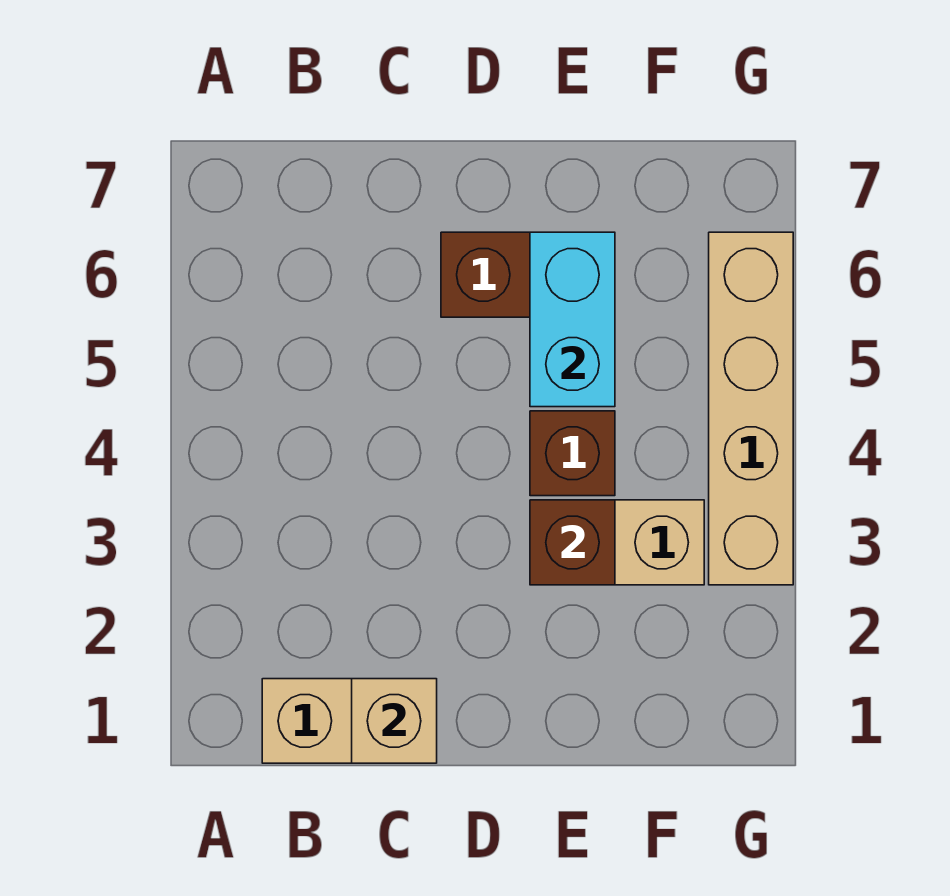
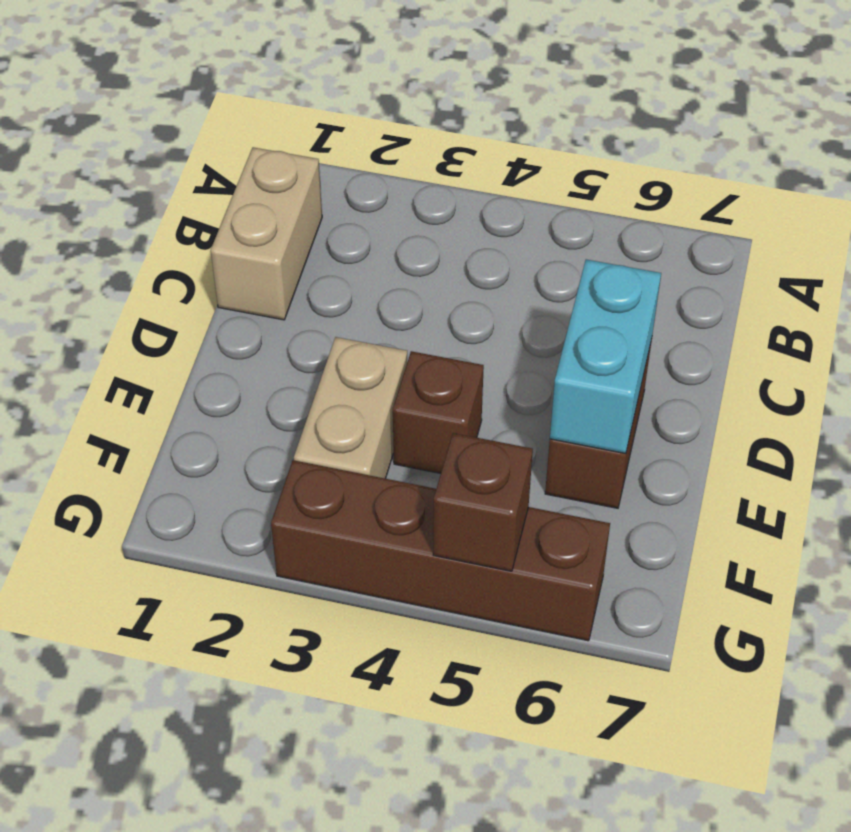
tan 1x1 brick [352,679,437,763] -> none
brown 1x1 brick [530,500,615,585] -> brown 1x1 brick moved to [433,433,533,571]
cyan 1x2 brick [530,232,615,407] -> cyan 1x2 brick turned to [550,259,661,454]
tan 1x4 brick [709,232,793,585] -> brown 1x4 brick [271,460,610,641]

